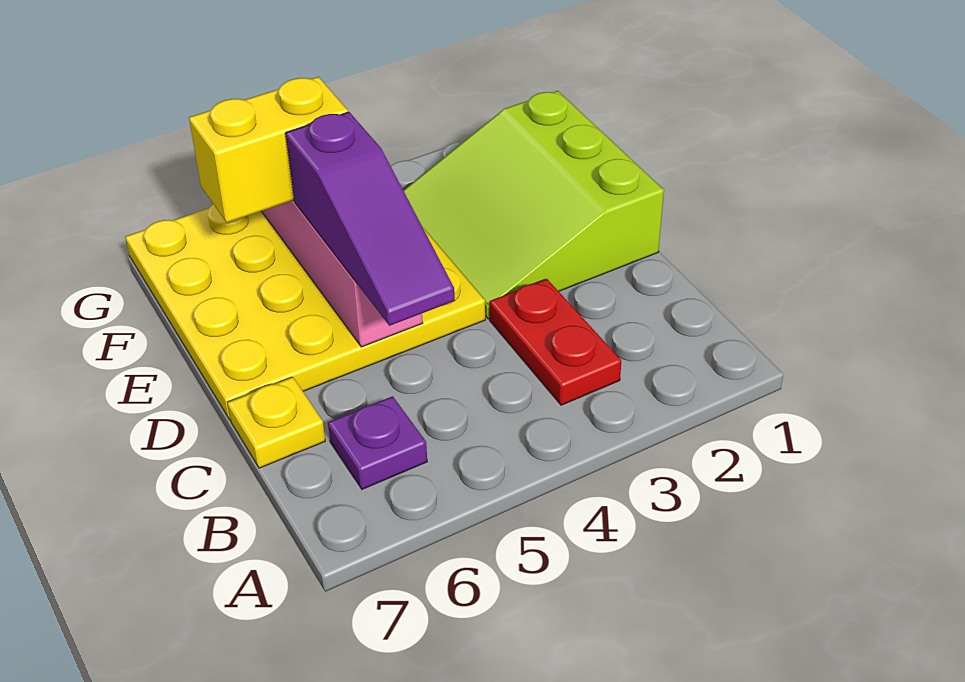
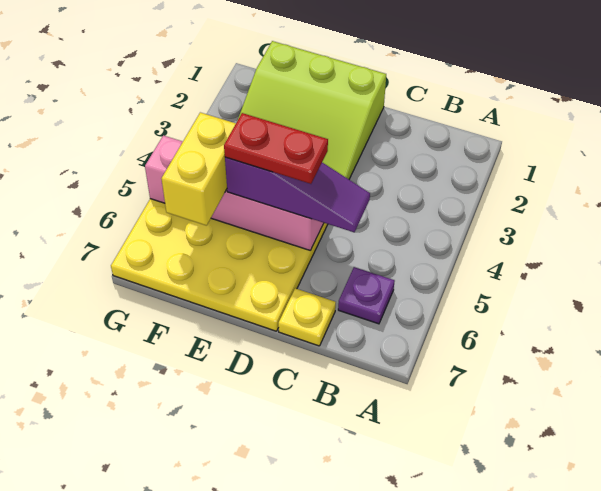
red 1x2 plate [490,279,621,405] -> red 1x2 plate moved to [224,113,328,184]

